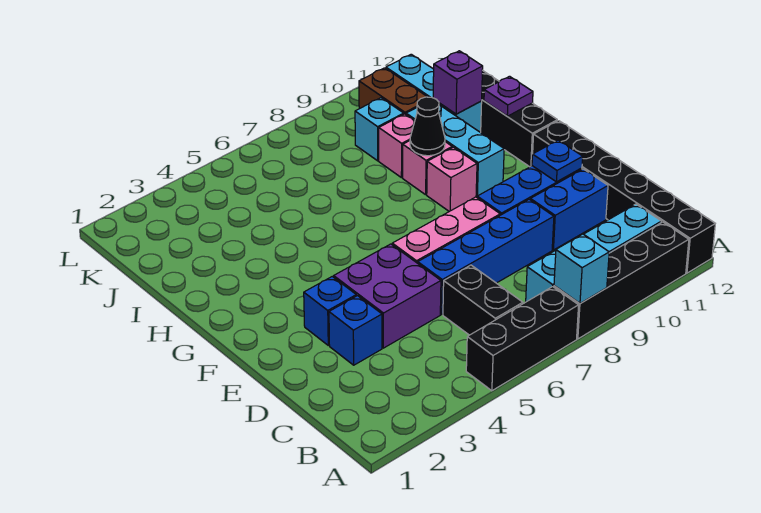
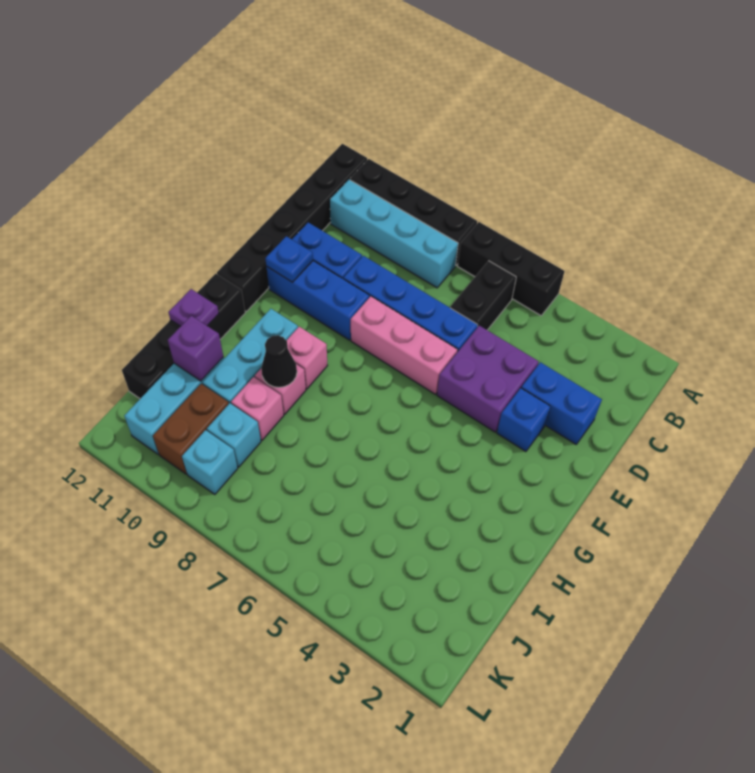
cyan 1x1 brick [554,234,609,303] -> cyan 1x1 brick moved to [182,430,238,494]
blue 1x1 brick [329,296,382,365] -> blue 1x2 brick [521,362,602,444]

